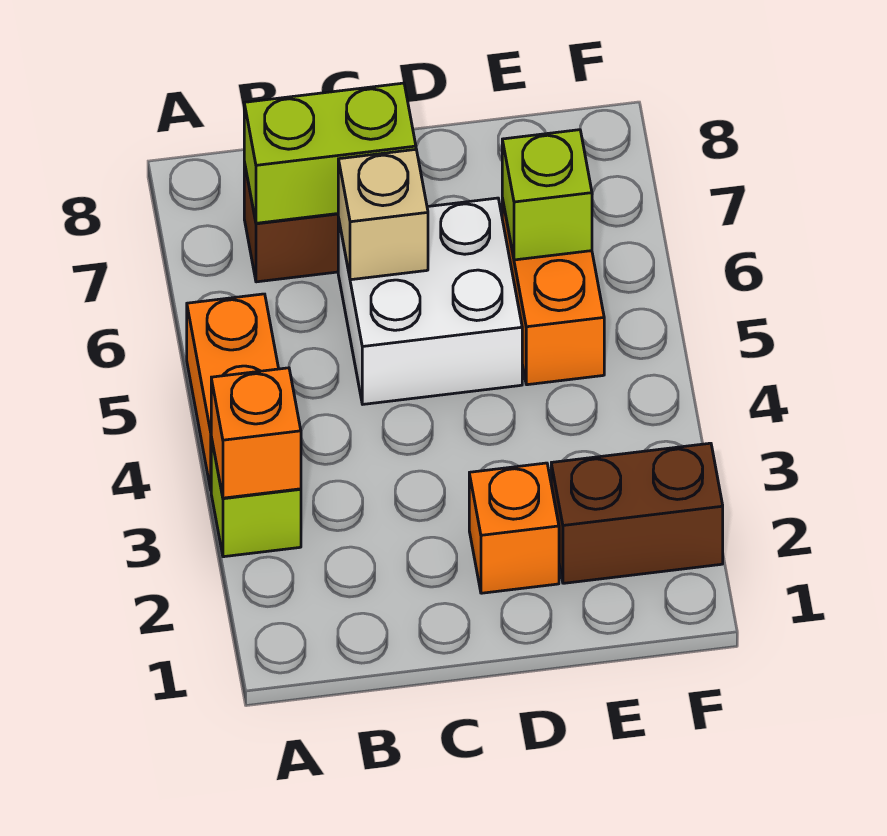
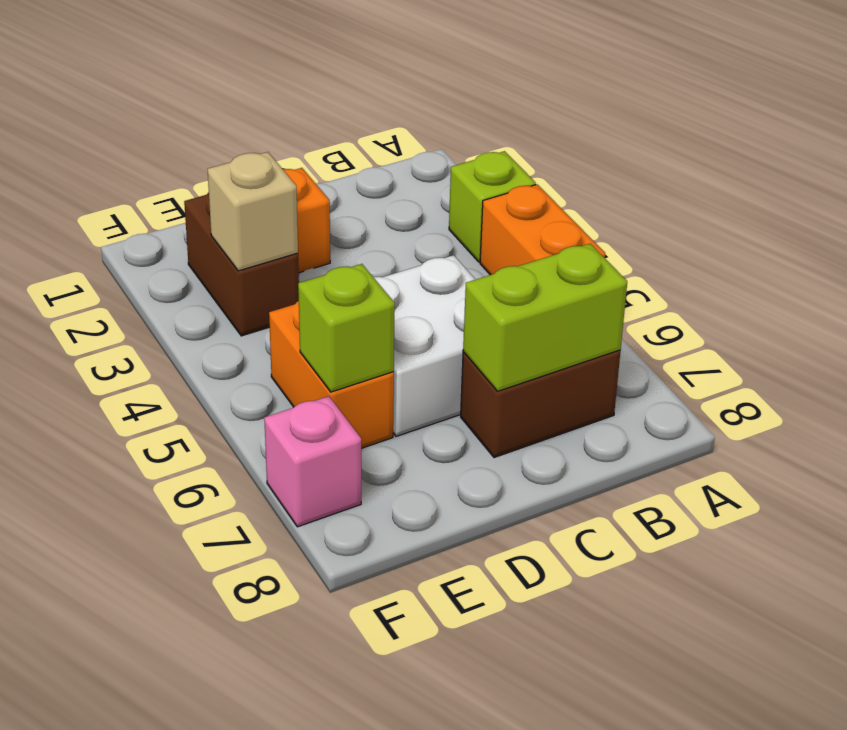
orange 1x1 brick [211,368,301,498] -> none
tan 1x1 brick [338,149,428,280] -> tan 1x1 brick moved to [208,152,298,271]
brown 1x2 brick [551,443,723,583] -> brown 1x2 brick turned to [184,192,299,336]
none -> pink 1x1 brick [264,396,361,527]

